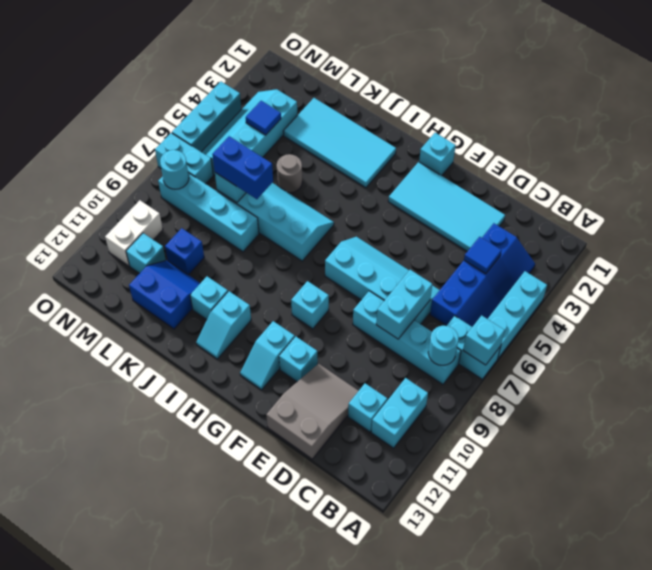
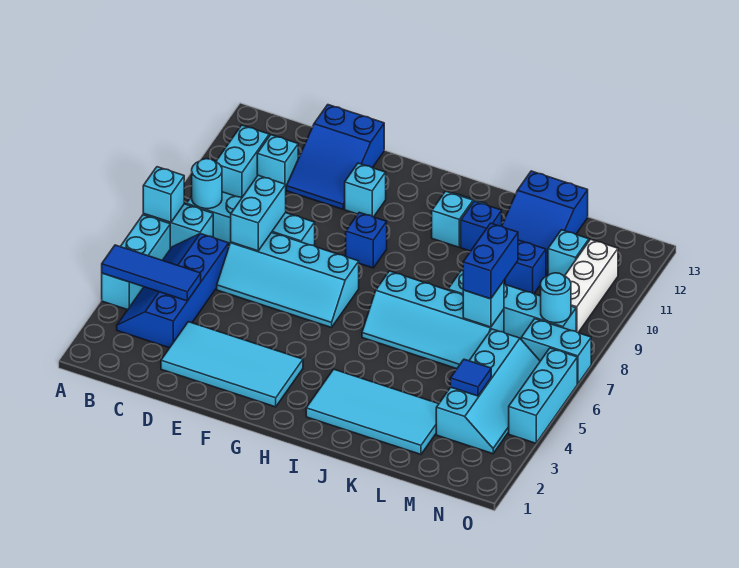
blue 1x1 tile [464,237,502,274] -> blue 1x3 tile [102,245,201,301]
grey 2x3 slope [266,364,358,459] -> blue 2x3 slope [286,105,384,209]
cyan 1x1 brick [419,133,456,176] -> none
cyan 1x1 brick [291,281,329,329] -> blue 1x1 brick [346,212,387,268]
cyan 1x2 slope [240,321,295,390] -> none
cyan 1x1 brick [190,276,228,320] -> blue 1x1 brick [461,201,502,251]
grey 1x1 round brick [277,154,302,193] -> none
blue 1x2 brick [212,136,273,199] -> blue 1x2 brick turned to [463,223,518,299]
blue 2x2 slope [129,260,200,329] -> blue 2x3 slope [502,171,588,276]
white 1x2 brick [105,200,163,266] -> white 1x3 brick [565,239,618,333]

